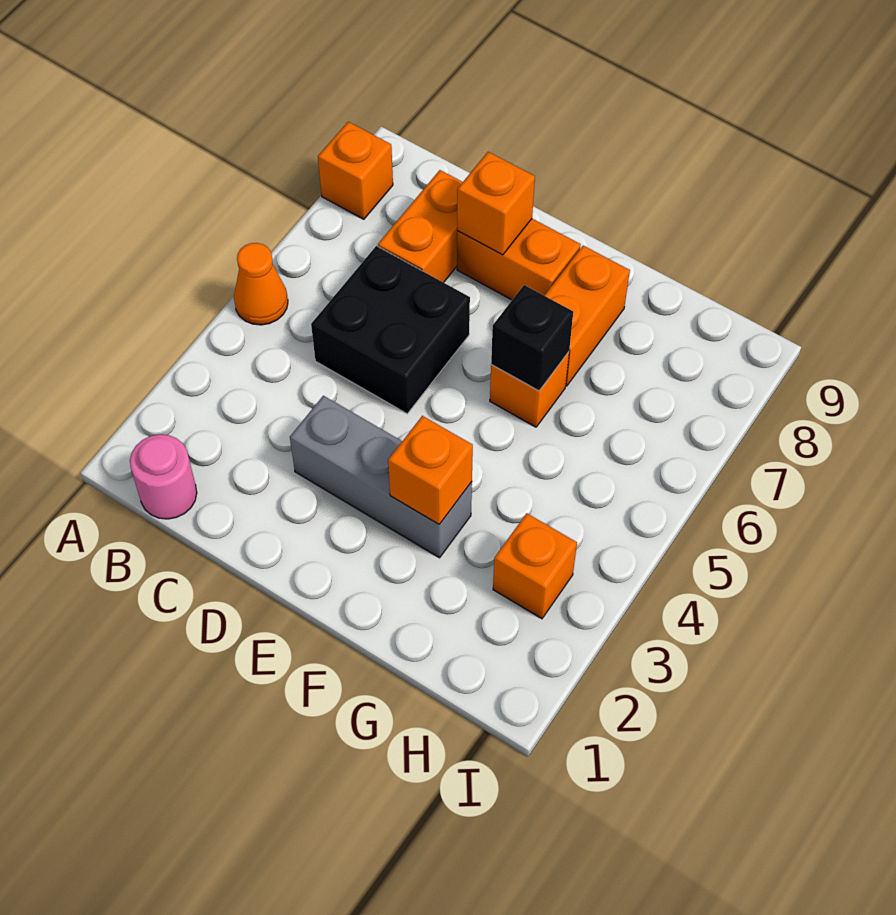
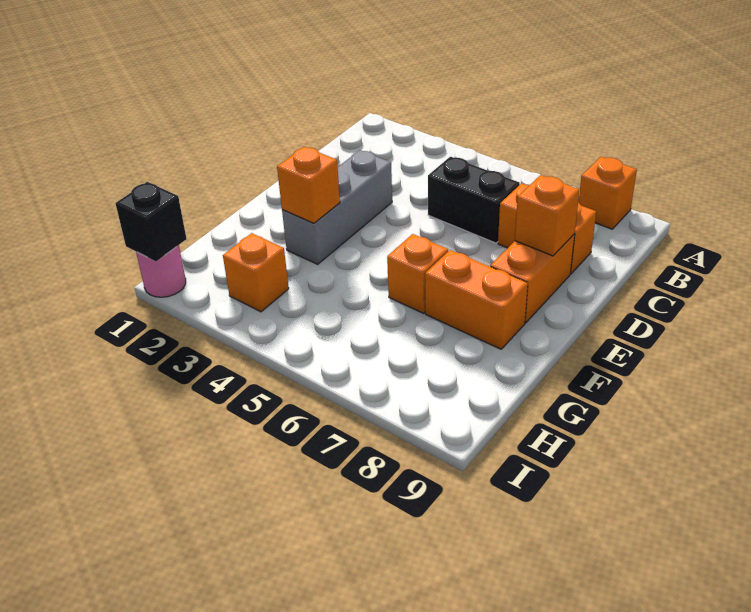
orange 1x1 cone [234,243,288,325] -> none
pink 1x1 round brick [130,434,197,519] -> pink 1x1 round brick moved to [136,245,186,297]
black 2x2 brick [311,246,470,414] -> black 1x2 brick [428,157,520,243]
black 1x1 brick [491,285,573,391] -> black 1x1 brick moved to [115,182,187,261]

